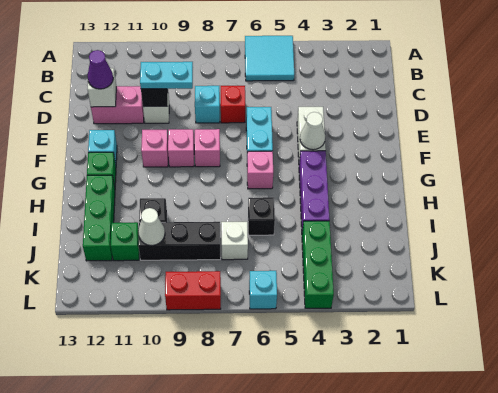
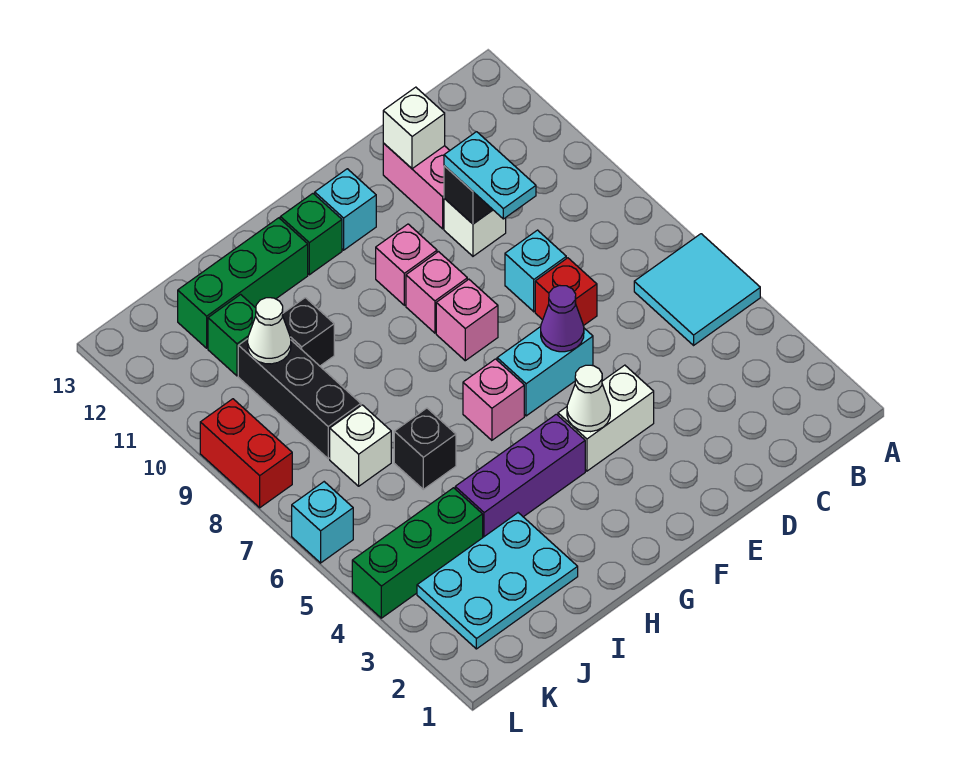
purple 1x1 cone [88,50,113,89] -> purple 1x1 cone moved to [541,285,584,352]
none -> cyan 2x3 plate [417,513,578,649]

